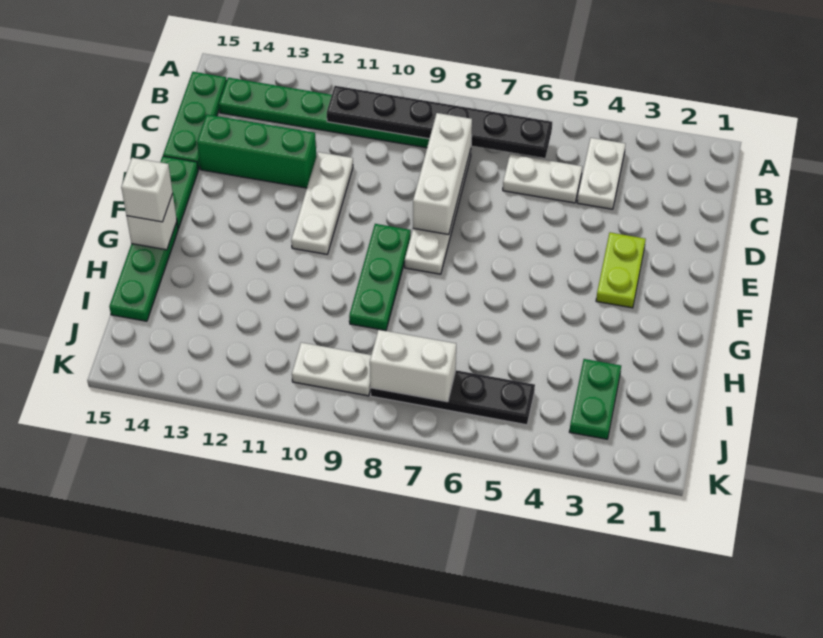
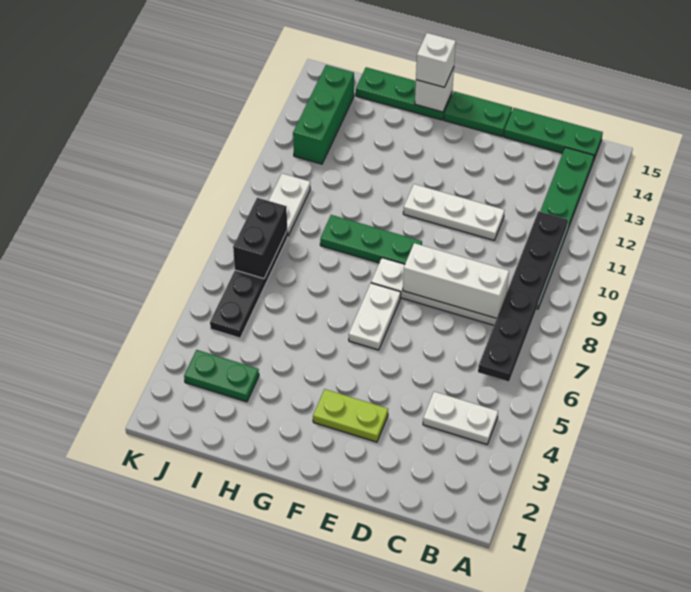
white 1x2 plate [503,154,582,203] -> white 1x2 plate moved to [349,283,401,350]
green 1x3 brick [197,114,316,188] -> green 1x3 brick moved to [293,65,354,164]
white 1x2 brick [370,330,456,402] -> black 1x2 brick [233,198,287,279]

